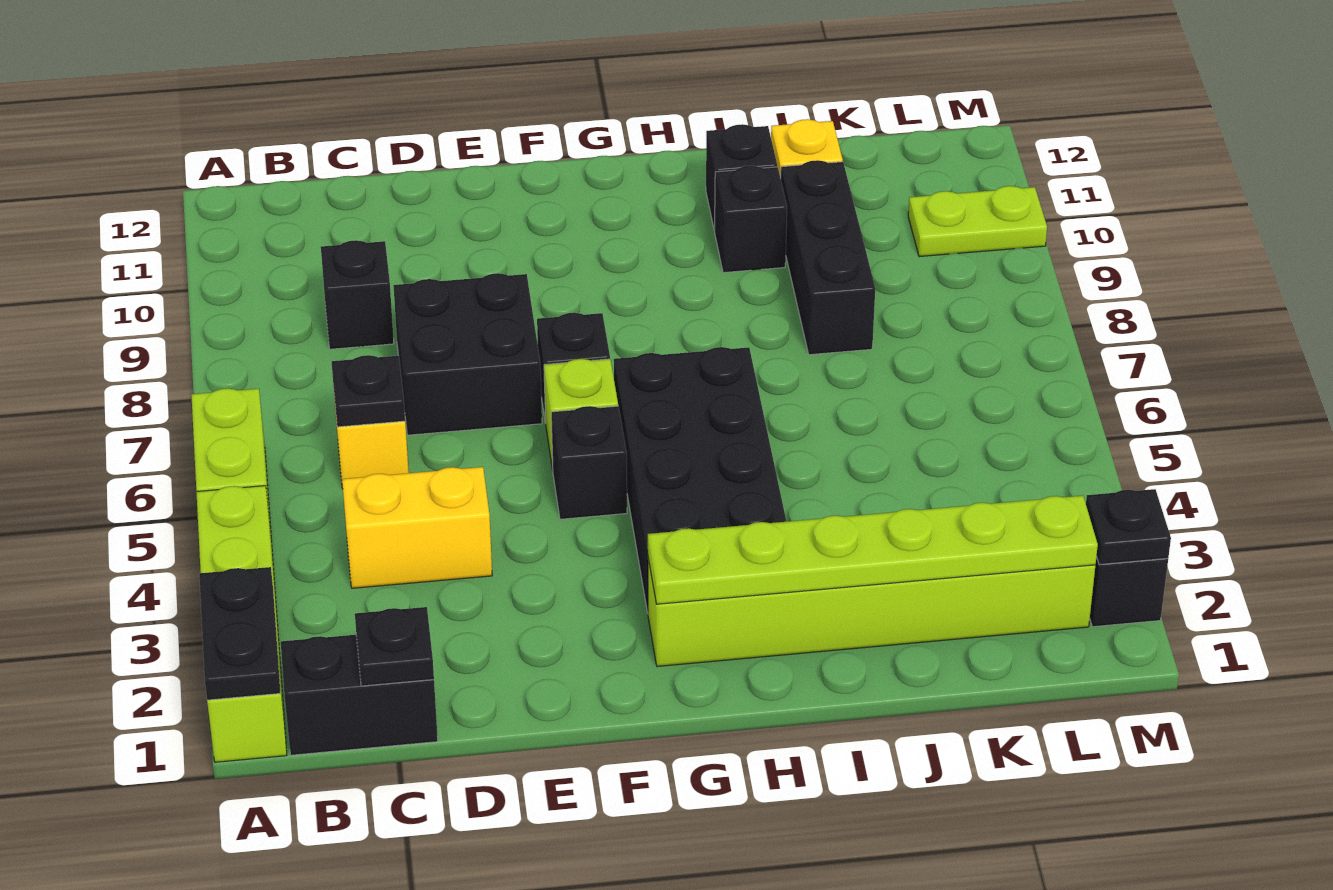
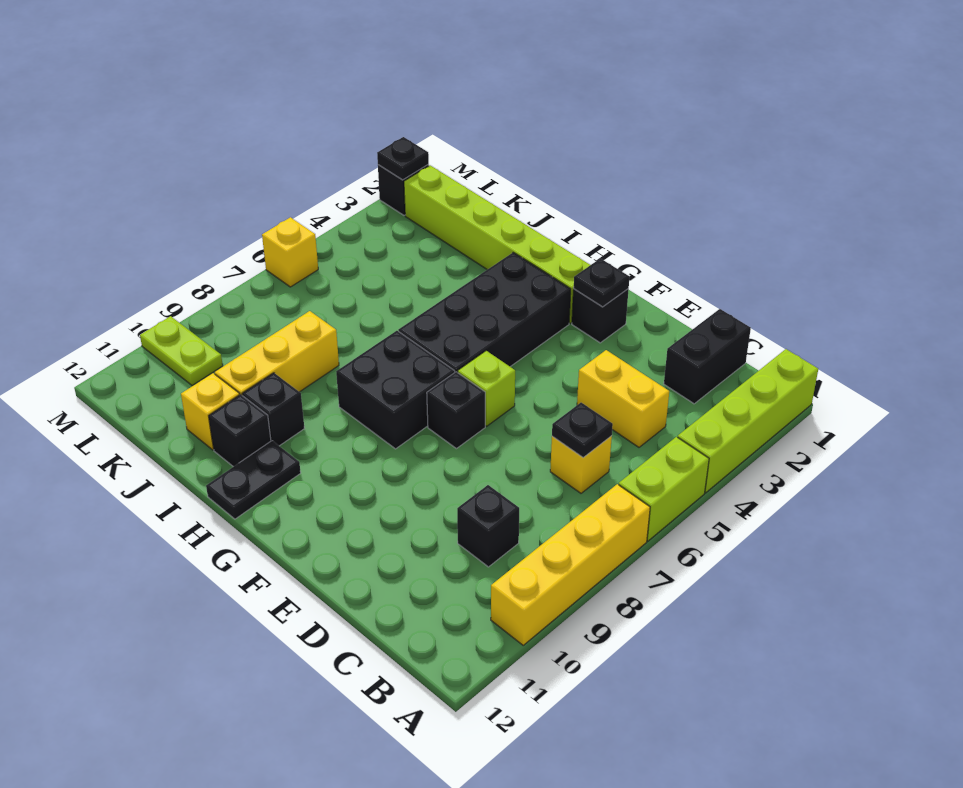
black 1x2 plate [199,567,281,700] -> black 1x2 plate moved to [206,441,301,519]
none -> yellow 1x4 brick [491,484,650,645]
black 1x2 brick [281,635,438,755] -> black 1x2 brick turned to [664,309,751,404]
black 1x1 plate [355,607,434,686] -> black 1x1 plate moved to [574,258,629,307]
black 2x2 brick [393,273,542,435] -> black 2x2 brick moved to [336,331,455,449]
black 1x1 brick [551,406,627,519] -> black 1x1 brick moved to [572,289,629,343]
lime 1x6 plate [647,496,1098,604] -> none
black 1x3 brick [781,160,875,355] -> yellow 1x3 brick [215,311,339,396]
none -> yellow 1x1 brick [262,217,318,287]

